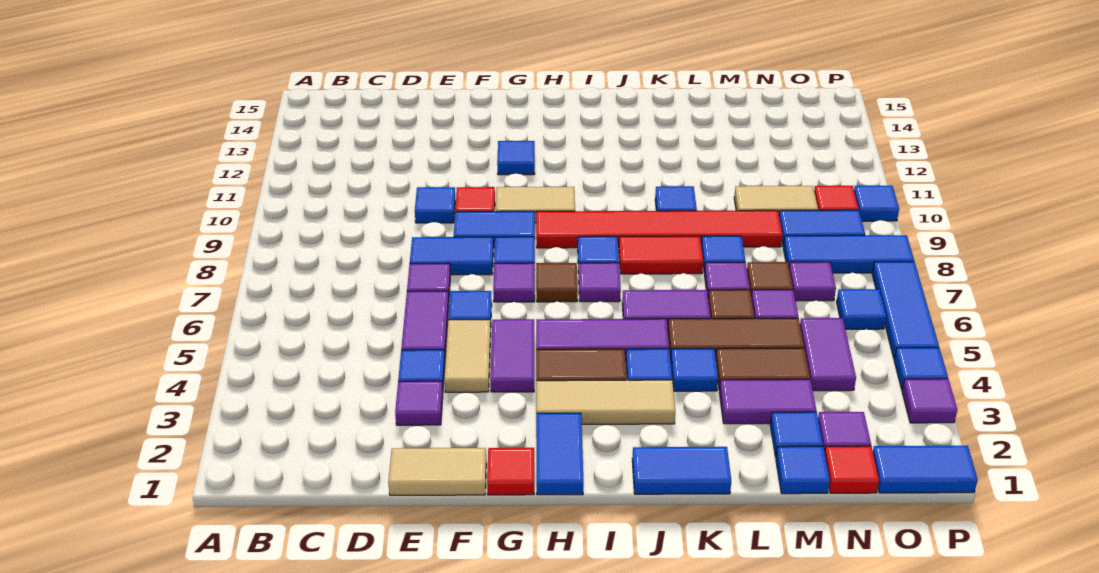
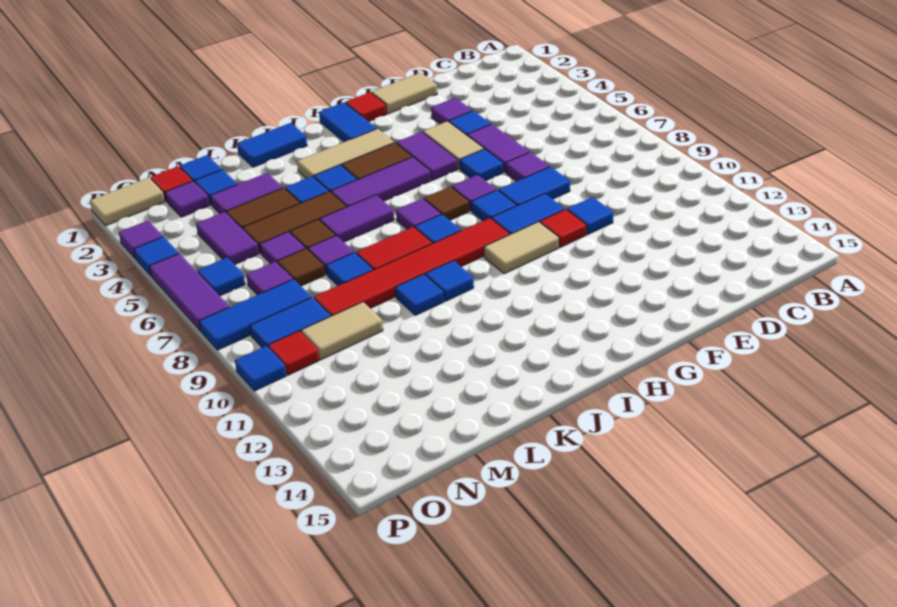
blue 1x1 tile [497,141,535,175] -> blue 1x1 tile moved to [425,261,474,301]
blue 1x2 tile [873,446,978,493] -> tan 1x2 tile [90,178,165,226]
blue 1x3 tile [872,262,939,359] -> purple 1x3 tile [149,254,229,331]

